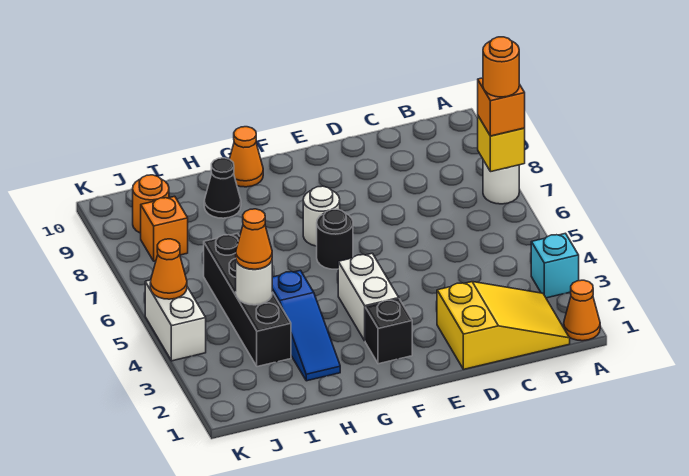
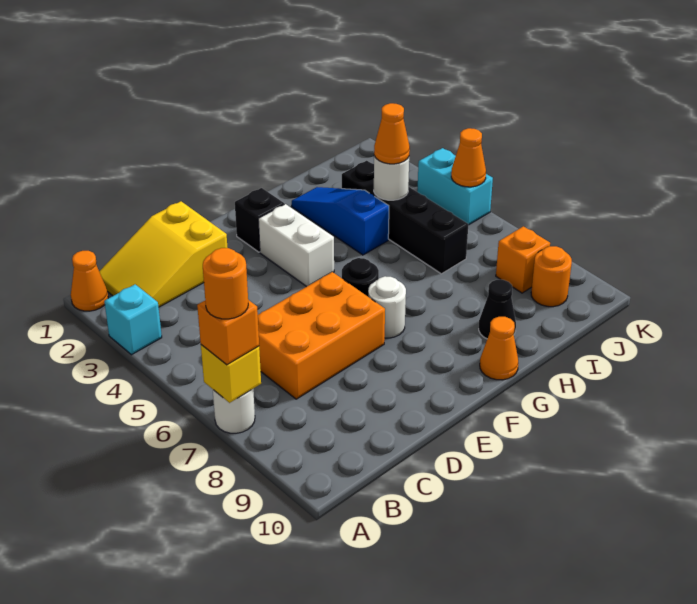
none -> orange 2x3 brick [258,272,385,399]
white 1x2 brick [145,280,206,361] -> cyan 1x2 brick [417,148,493,225]

